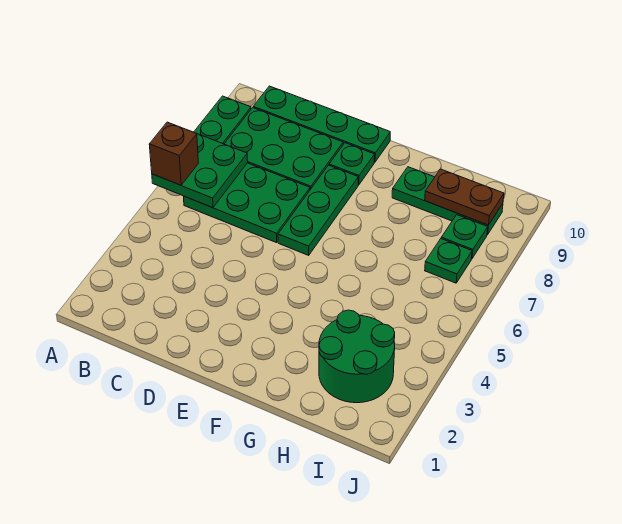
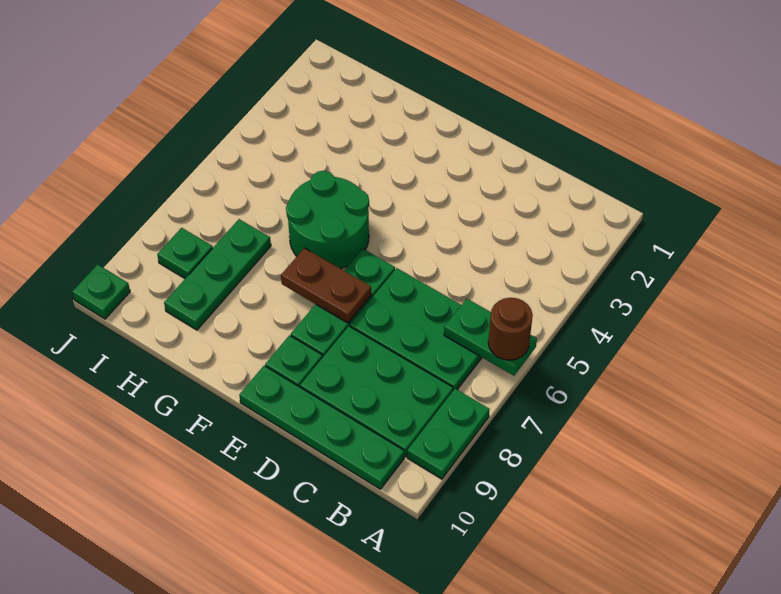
green 2x2 plate [152,134,248,208] -> green 1x2 plate [444,299,537,376]
brown 1x1 brick [149,122,198,185] -> brown 1x1 round brick [488,298,533,360]
green 1x3 plate [392,167,503,235] -> green 1x3 plate turned to [164,219,271,330]
green 2x2 round brick [319,310,395,403] -> green 2x2 round brick moved to [286,171,369,269]
brown 1x2 plate [425,169,504,225] -> brown 1x2 plate moved to [281,248,371,323]
green 1x1 plate [425,239,472,283] -> green 1x1 plate moved to [72,264,130,319]

